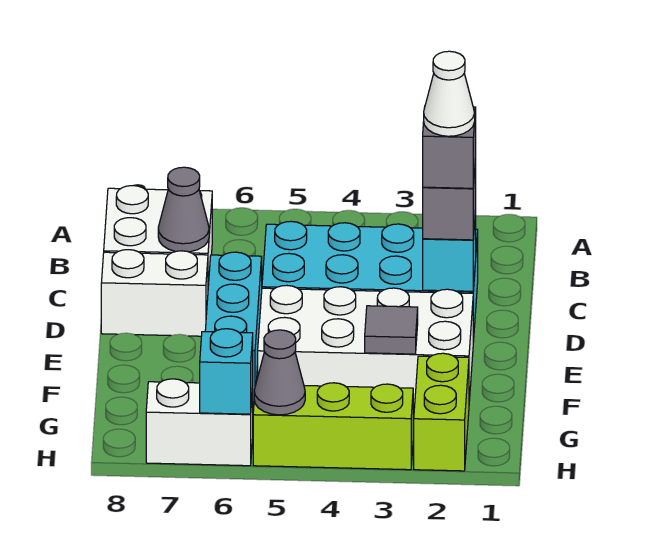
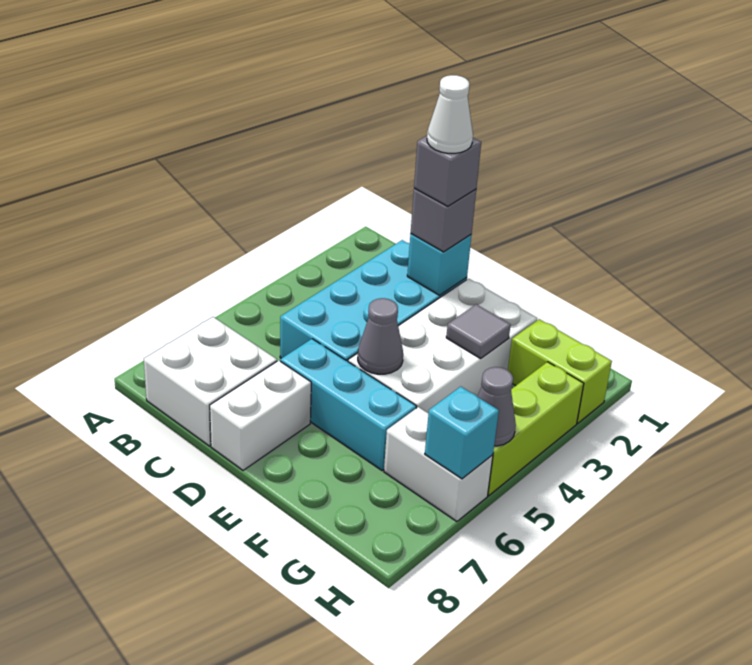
grey 1x1 cone [158,167,209,252] -> grey 1x1 cone moved to [358,298,403,374]
white 1x2 brick [146,379,253,466] -> white 1x2 brick turned to [384,407,493,521]

